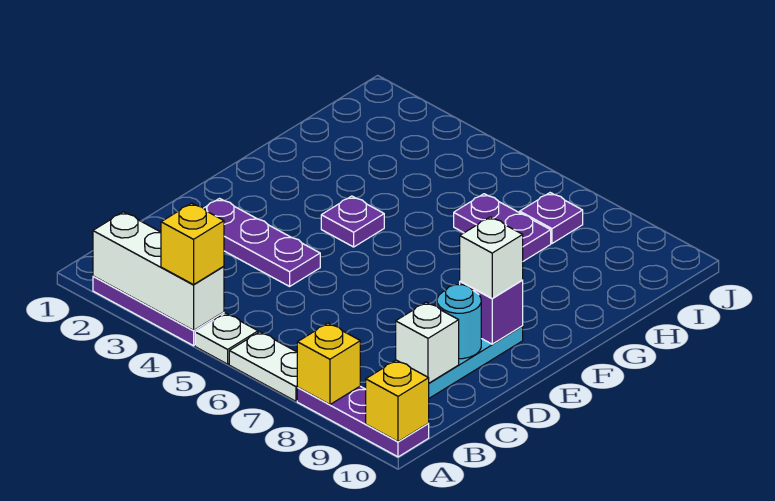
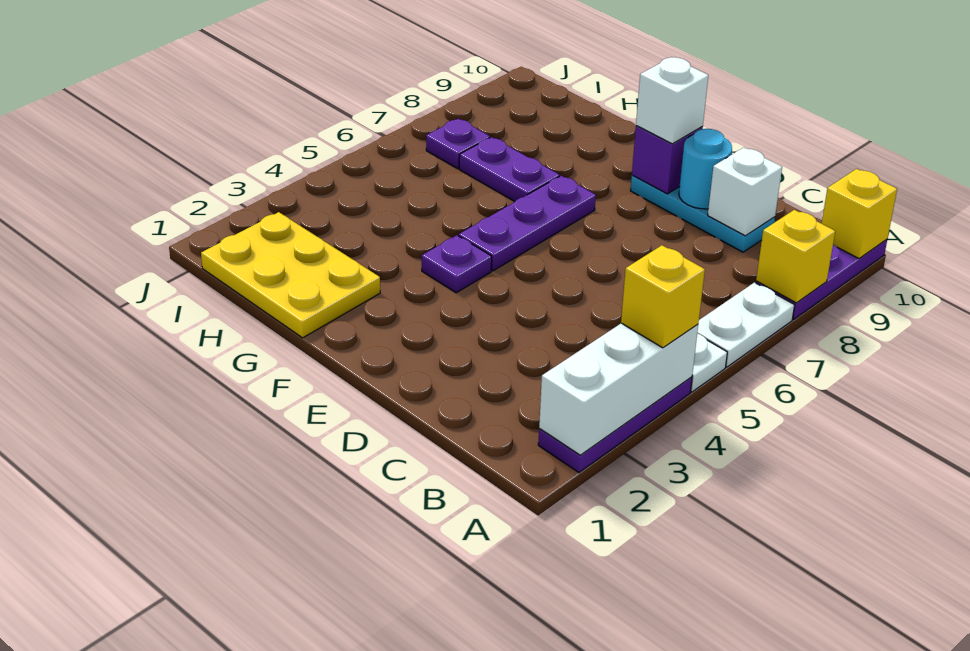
purple 1x3 plate [204,199,320,286] -> purple 1x3 plate moved to [459,176,596,271]
none -> yellow 2x3 plate [201,212,380,338]
purple 1x2 plate [454,194,551,261] -> purple 1x2 plate turned to [459,137,560,201]

